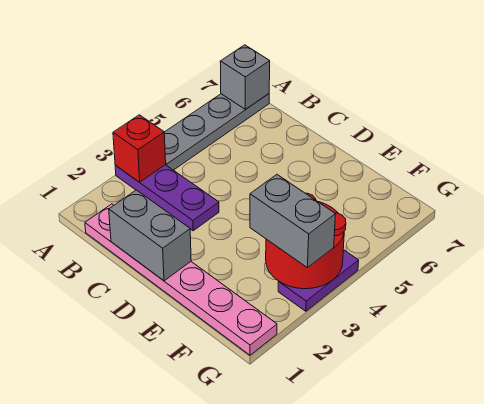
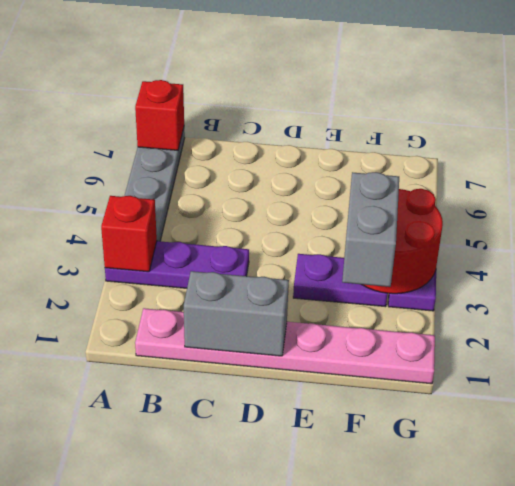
grey 1x1 brick [220,45,270,109] -> red 1x1 brick [135,80,184,150]
none -> purple 1x2 plate [293,254,387,307]
grey 1x2 brick [250,175,335,268] -> grey 1x2 brick turned to [342,172,399,287]

